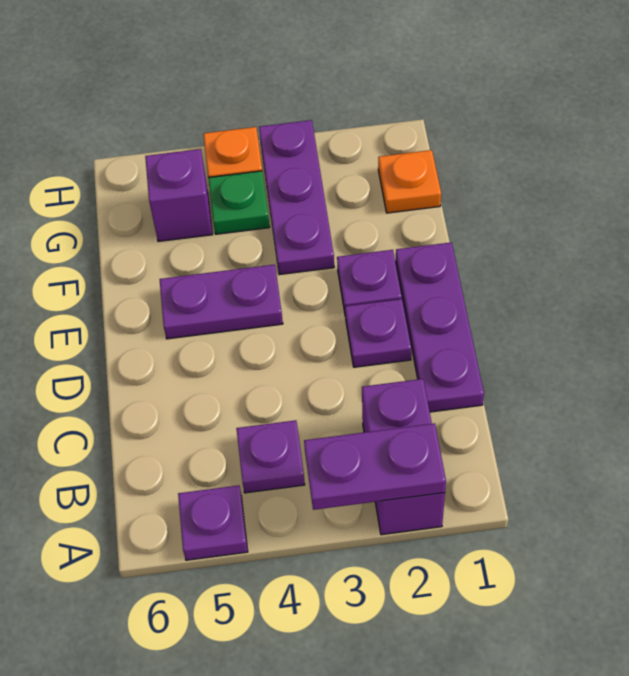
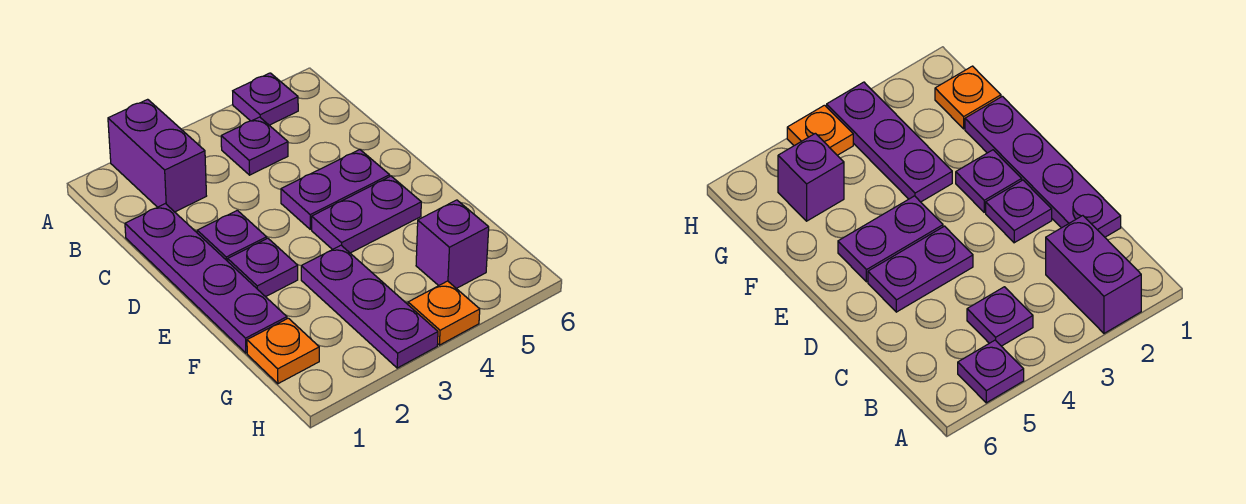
purple 1x2 plate [304,423,446,510] -> purple 1x2 plate moved to [281,149,390,229]
purple 1x3 plate [396,242,484,412] -> purple 1x4 plate [125,204,287,353]
green 1x1 plate [208,171,270,234] -> none

